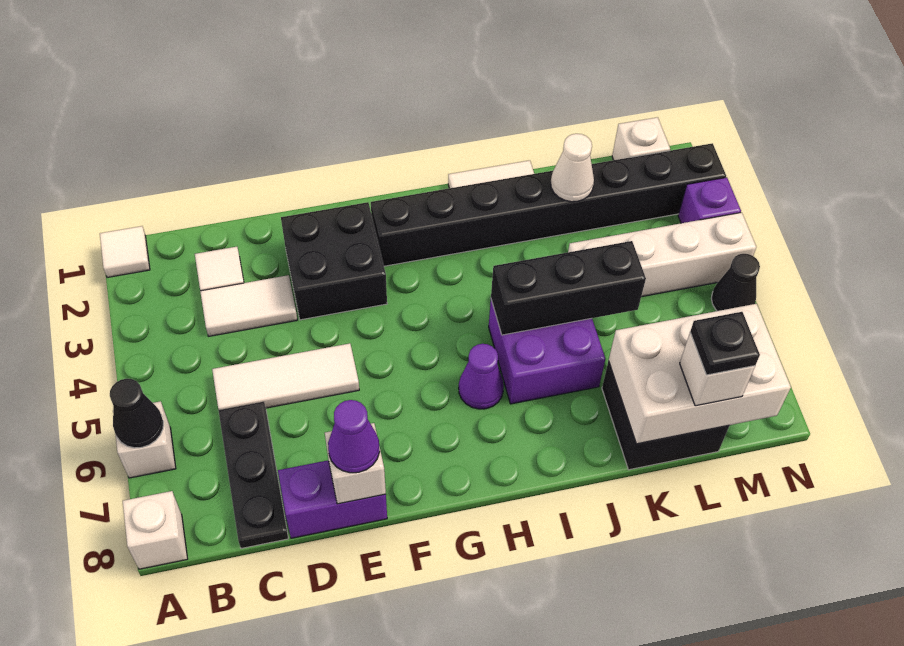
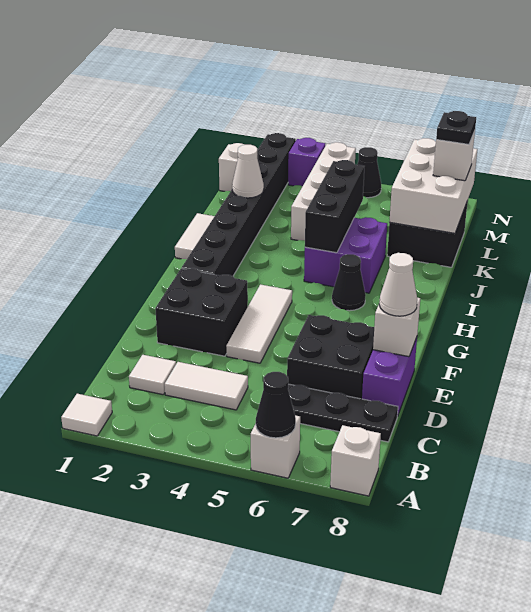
white 1x2 tile [200,275,297,336] -> white 1x2 tile turned to [165,362,248,410]
white 1x3 tile [212,343,359,410] -> white 1x3 tile moved to [226,285,292,363]
none -> black 2x2 brick [287,315,374,399]
purple 1x1 cone [328,400,380,473] -> white 1x1 cone [379,253,417,316]
purple 1x1 cone [459,344,504,409] -> black 1x1 cone [332,254,366,311]

